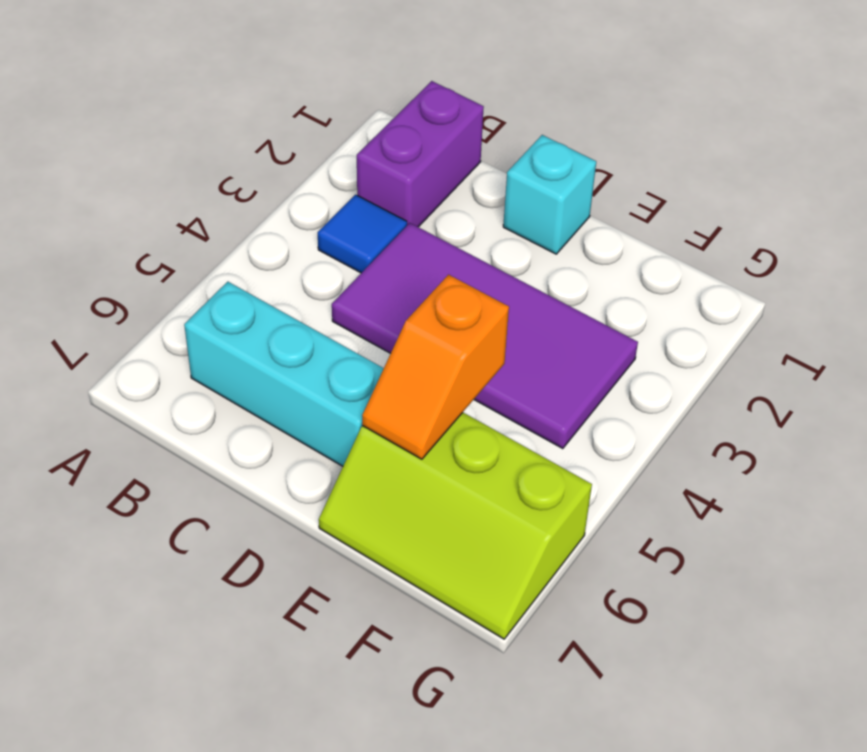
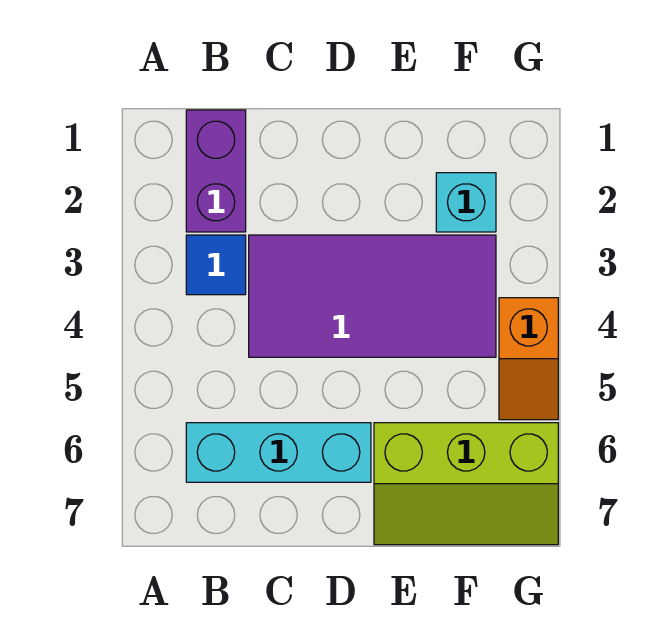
cyan 1x1 brick [503,135,596,254] -> cyan 1x1 brick moved to [436,173,496,232]
orange 1x2 slope [362,275,509,459] -> orange 1x2 slope moved to [499,298,558,420]

